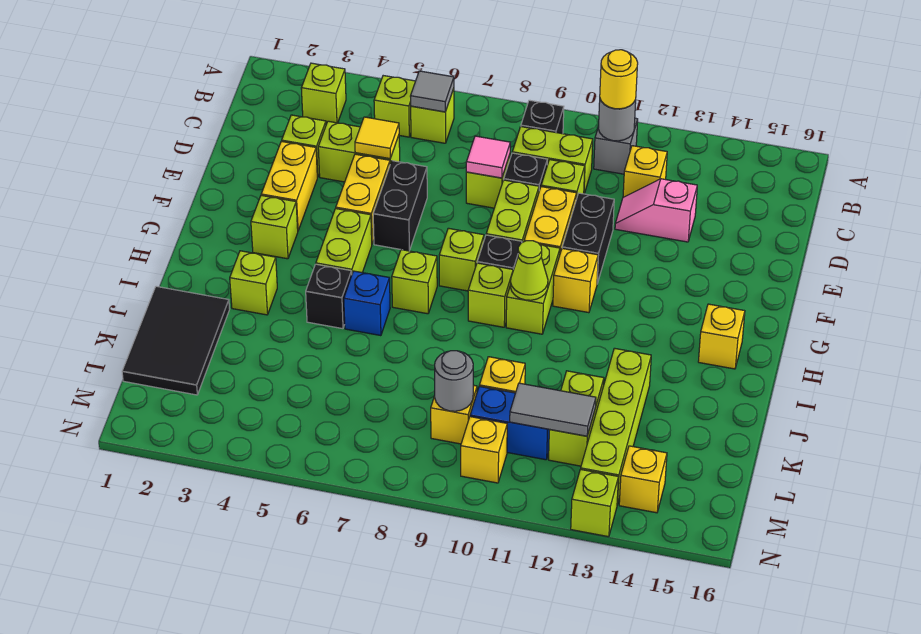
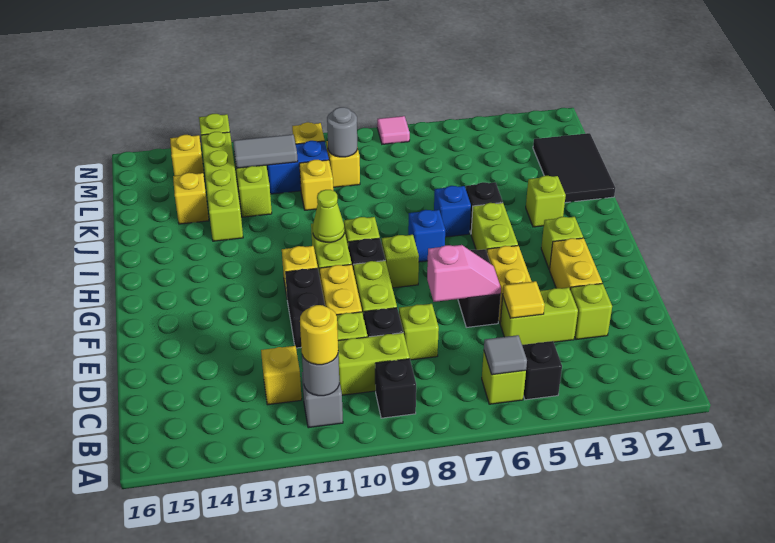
lime 1x1 brick [301,63,346,123] -> none
lime 1x1 brick [374,76,415,137] -> black 1x1 brick [522,341,562,400]
pink 1x1 tile [466,136,510,178] -> pink 1x1 tile moved to [377,116,410,144]
pink 1x2 slope [615,179,697,242] -> pink 1x2 slope moved to [427,245,501,302]
lime 1x1 brick [392,250,437,314] -> blue 1x1 brick [408,210,445,262]
yellow 1x1 brick [698,304,745,369] -> yellow 1x1 brick moved to [173,173,209,224]

